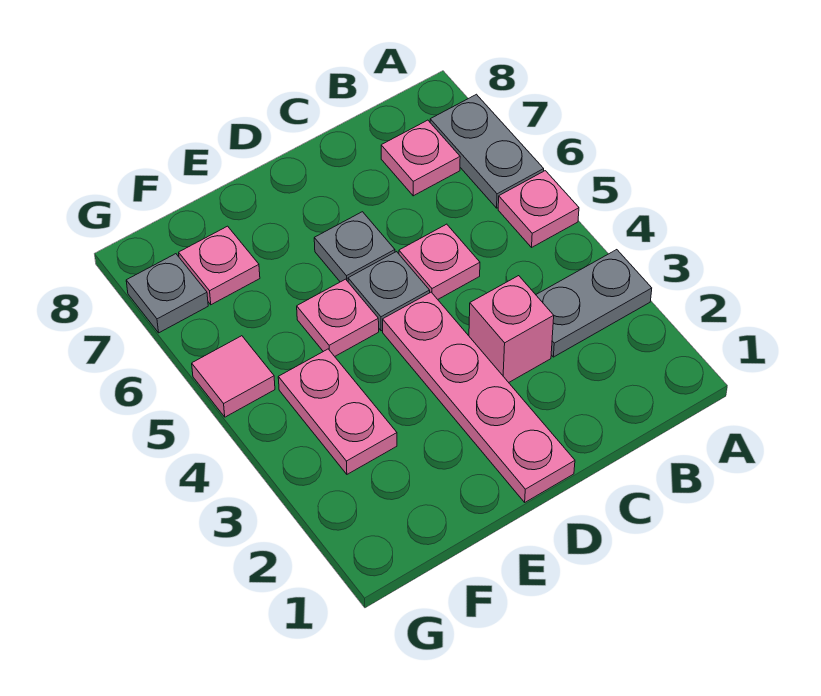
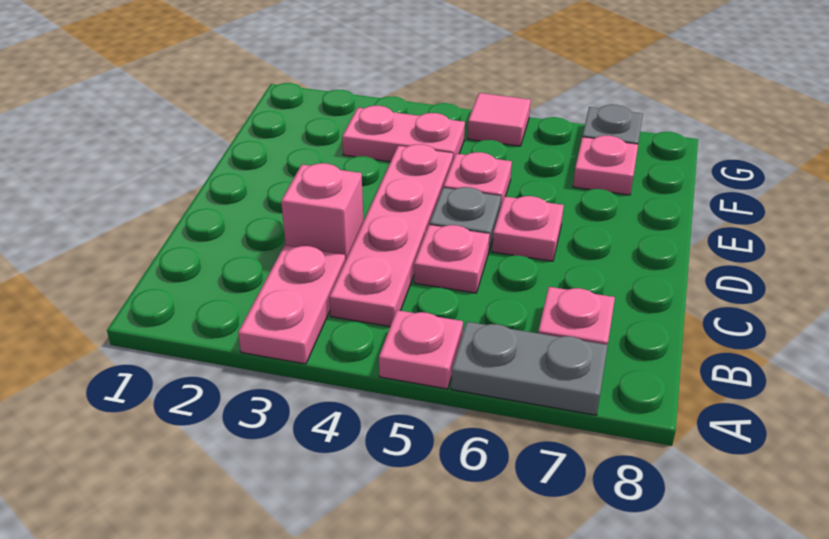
grey 1x2 plate [536,250,652,357] -> pink 1x2 plate [238,245,345,364]
pink 1x4 plate [383,292,575,502] -> pink 1x4 plate turned to [329,144,453,327]
grey 1x1 plate [314,212,395,282] -> pink 1x1 plate [492,196,564,261]

